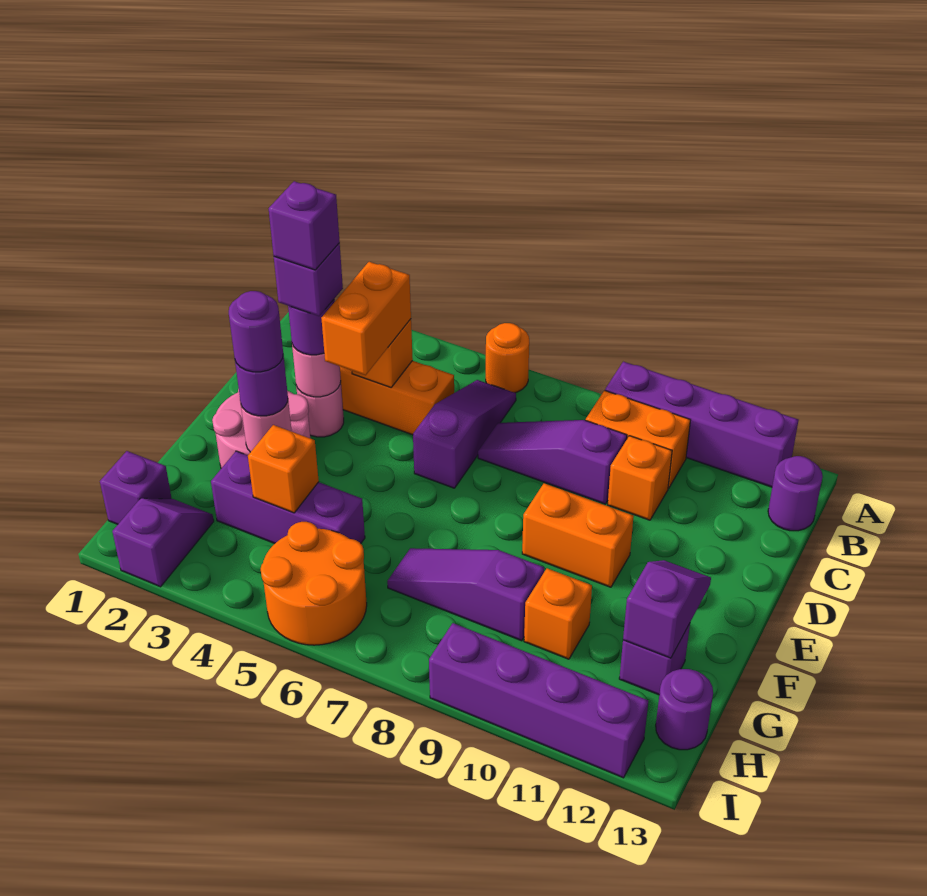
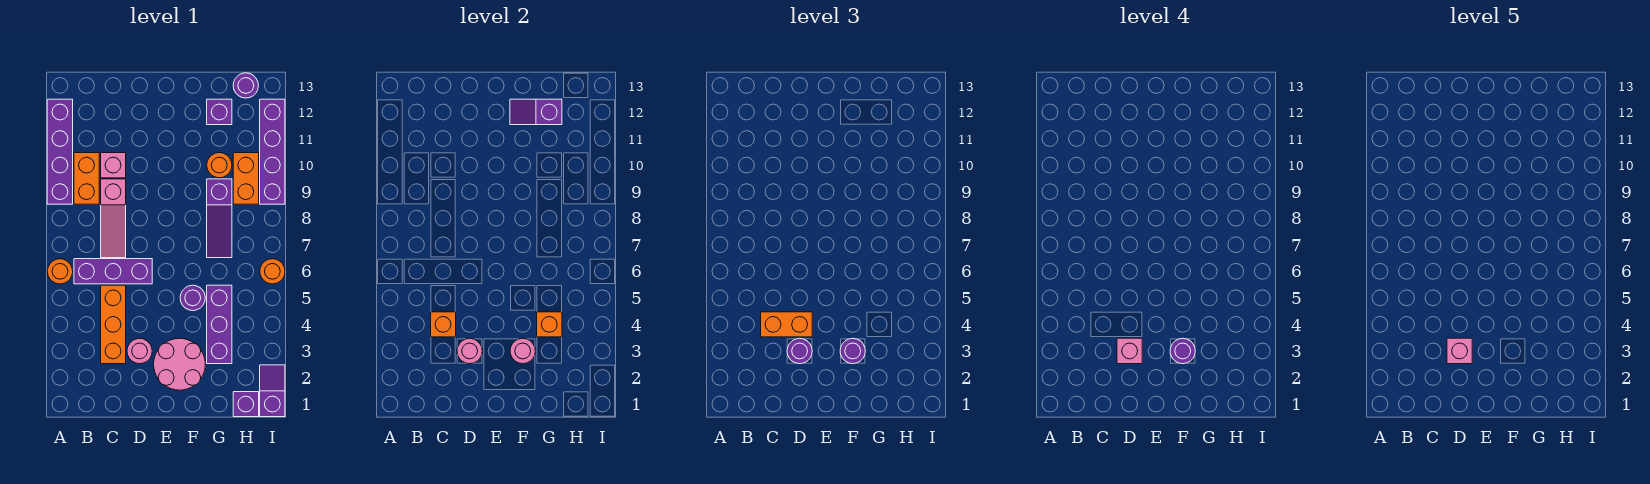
purple 1x3 slope [413,380,516,488] -> purple 1x3 brick [74,259,152,284]
purple 1x1 round brick [768,456,823,531] -> purple 1x1 round brick moved to [180,285,205,311]
purple 1x3 slope [478,420,627,504] -> pink 1x3 slope [101,179,126,258]
orange 1x1 brick [608,436,672,520] -> pink 1x1 brick [101,153,126,178]
purple 1x1 brick [274,243,343,316] -> pink 1x1 brick [1117,338,1142,364]
purple 1x1 brick [269,181,340,270] -> pink 1x1 brick [1447,338,1472,364]
orange 1x2 brick [522,483,634,587] -> orange 1x2 brick moved to [233,153,259,204]
orange 1x1 brick [524,568,592,659] -> orange 1x1 round brick [207,153,232,178]
purple 1x2 slope [112,498,214,587] -> purple 1x2 slope turned to [260,365,285,417]
orange 2x2 round brick [261,522,367,645] -> orange 1x1 round brick [260,259,285,284]

